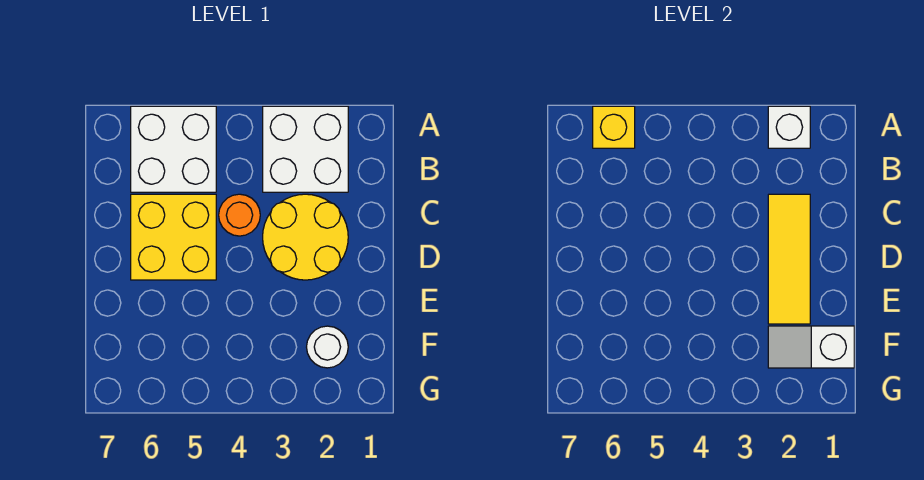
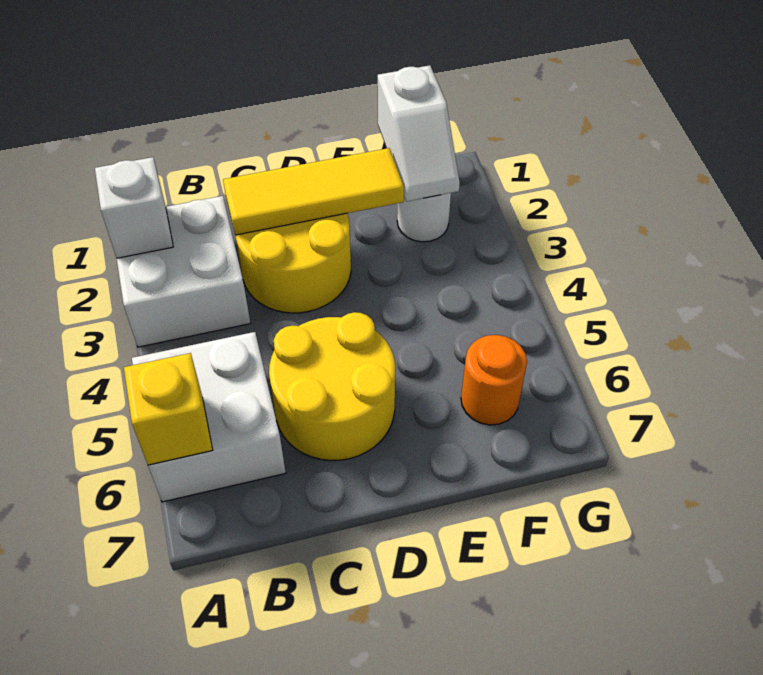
orange 1x1 round brick [219,194,260,236] -> orange 1x1 round brick moved to [461,335,527,425]
yellow 2x2 brick [131,194,216,280] -> yellow 2x2 round brick [269,312,395,461]

